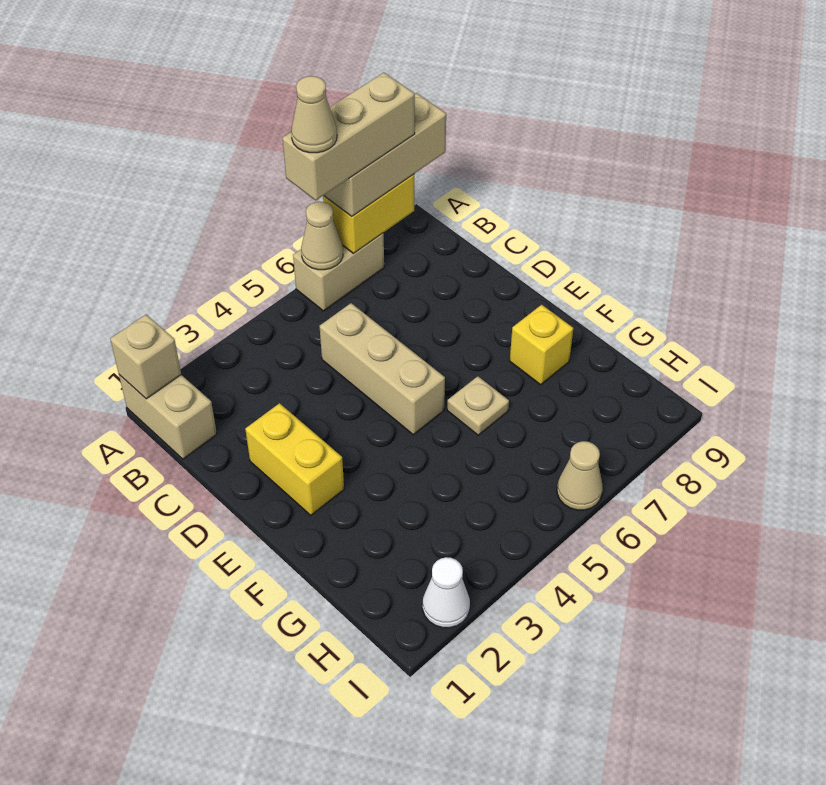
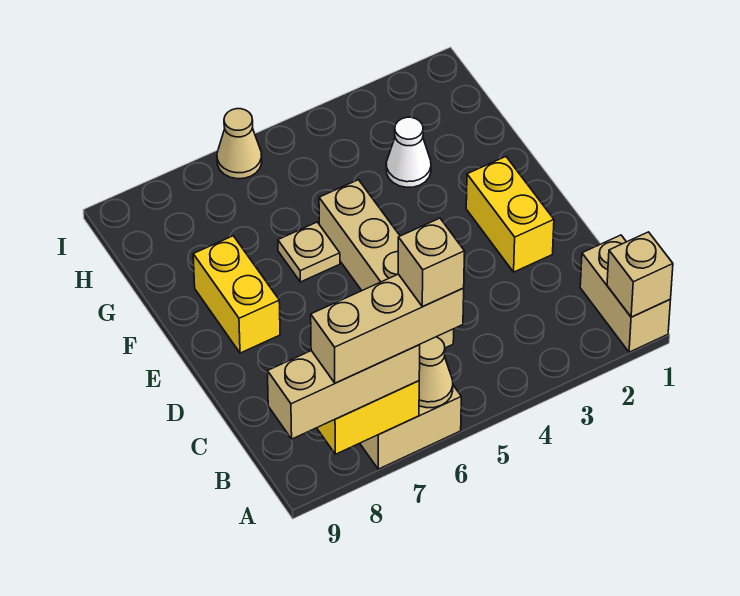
tan 1x1 cone [291,76,337,153] -> tan 1x1 brick [398,218,465,307]
tan 1x3 brick [320,303,445,435] -> tan 1x4 brick [319,180,454,348]
yellow 1x1 brick [510,305,573,385] -> yellow 1x2 brick [193,236,280,353]
white 1x1 cone [423,557,470,628] -> white 1x1 cone moved to [386,117,431,187]

